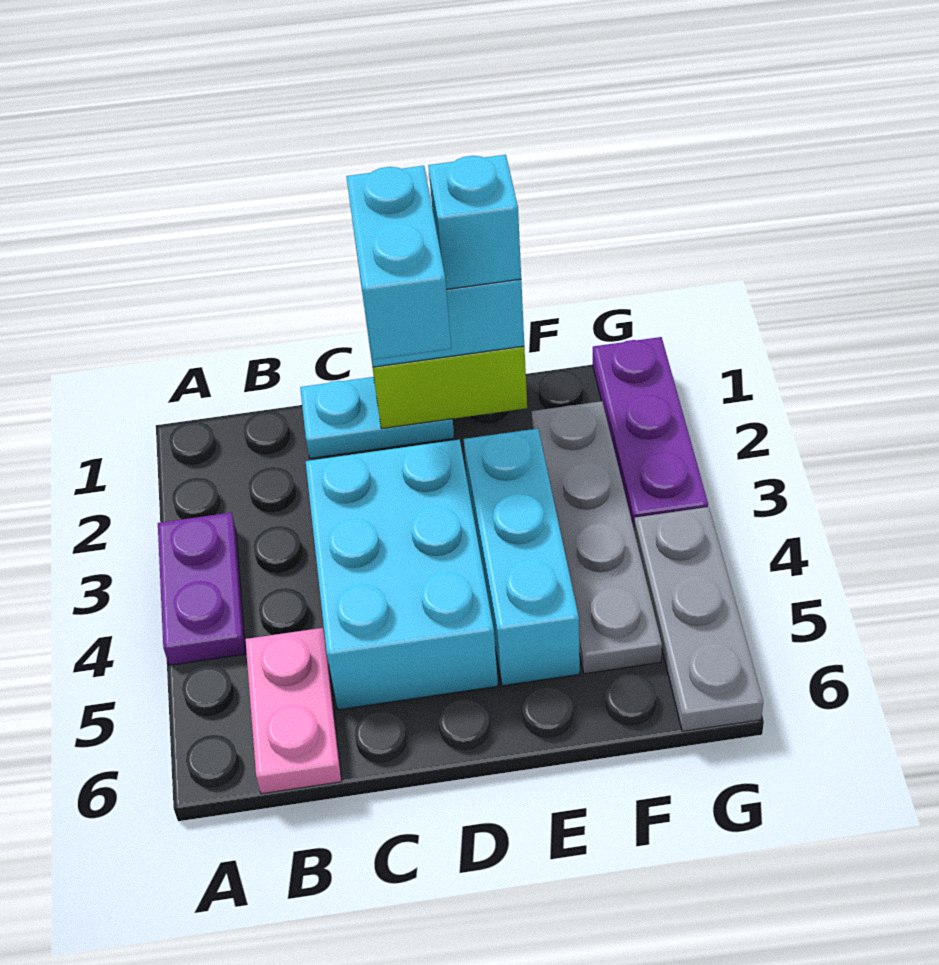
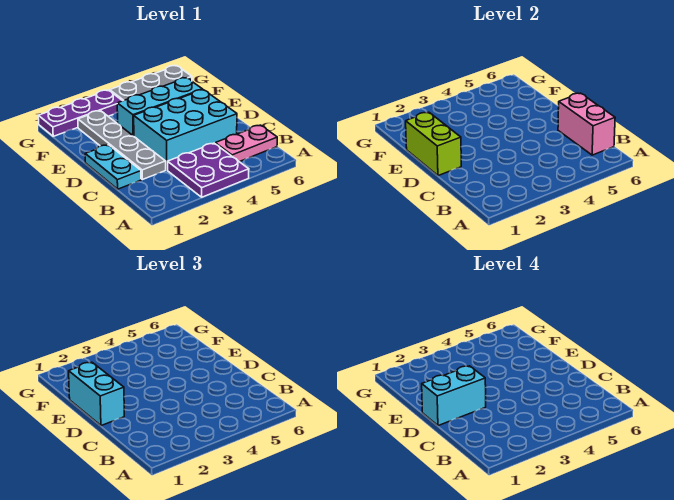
purple 1x2 plate [158,513,246,665] -> purple 2x2 plate [168,143,249,197]
none -> pink 1x2 brick [558,93,615,155]
cyan 1x1 brick [428,155,521,289] -> none
grey 1x4 plate [532,401,662,674] -> grey 1x4 plate turned to [78,111,166,180]

